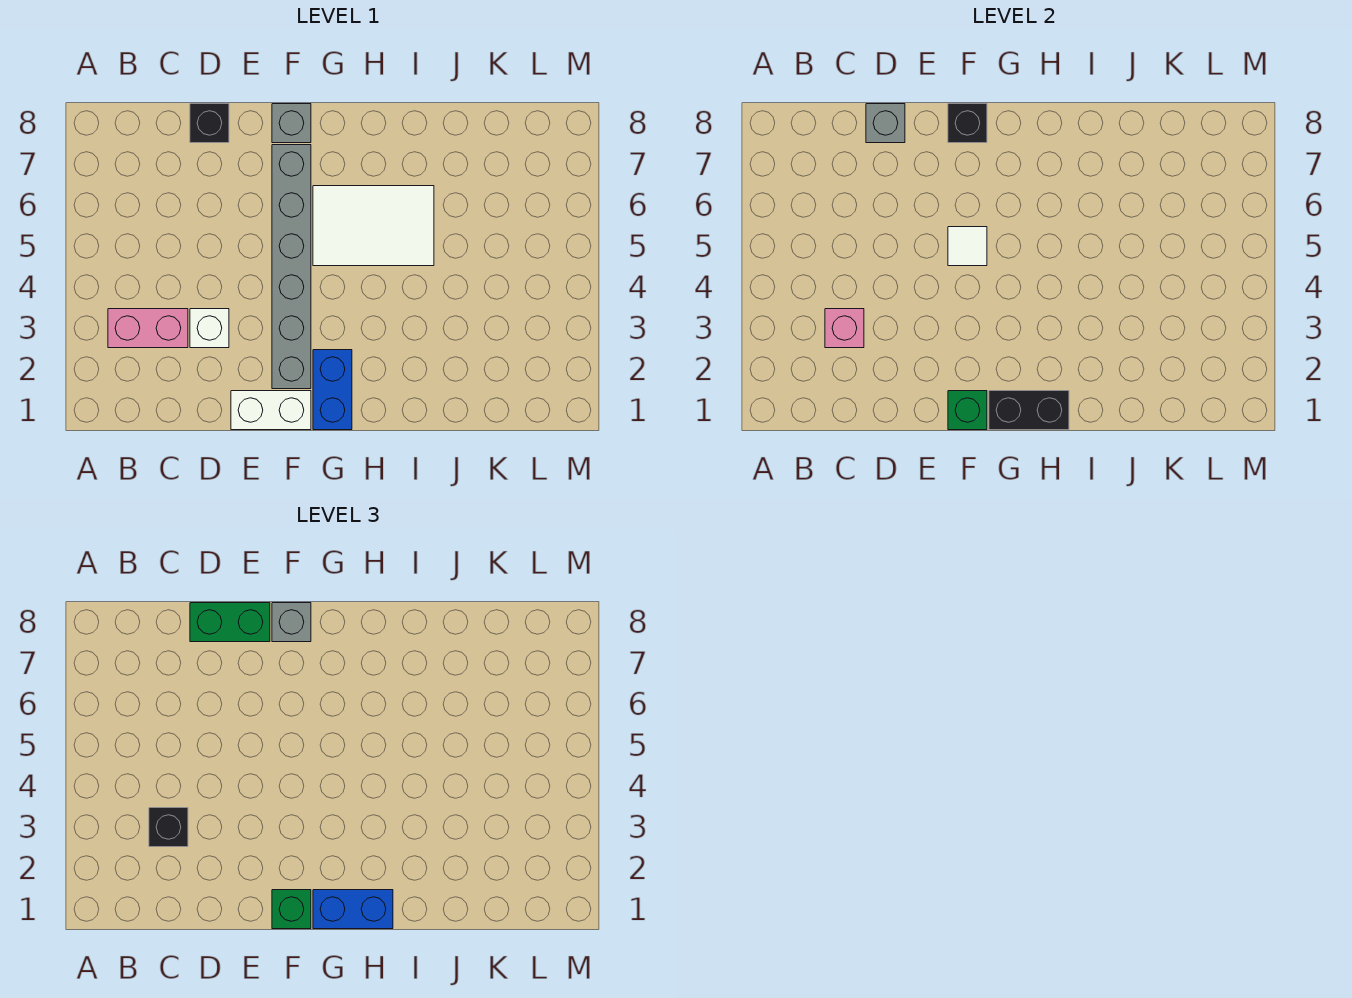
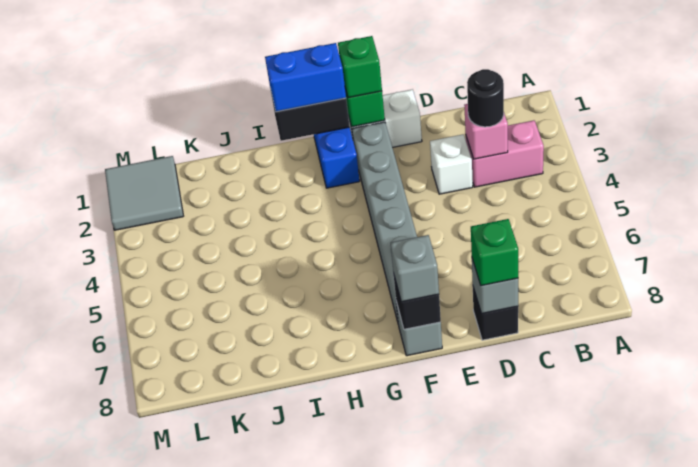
black 1x1 brick [149,808,188,847] -> black 1x1 round brick [467,69,504,127]
green 1x2 brick [190,603,270,642] -> green 1x1 brick [471,219,518,286]
white 1x1 tile [948,227,987,266] -> none
white 2x3 tile [313,186,434,266] -> none
none -> grey 2x2 tile [105,156,183,230]

